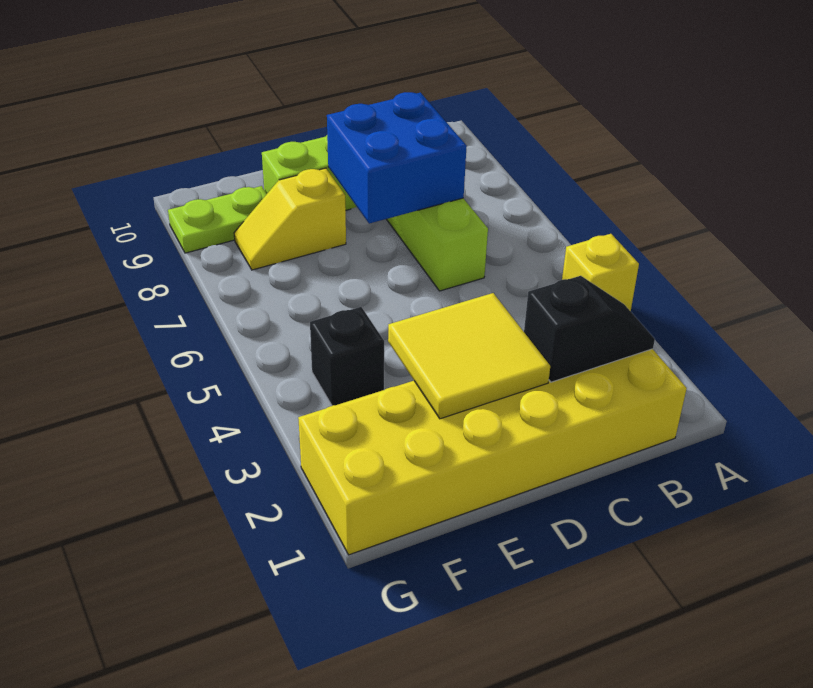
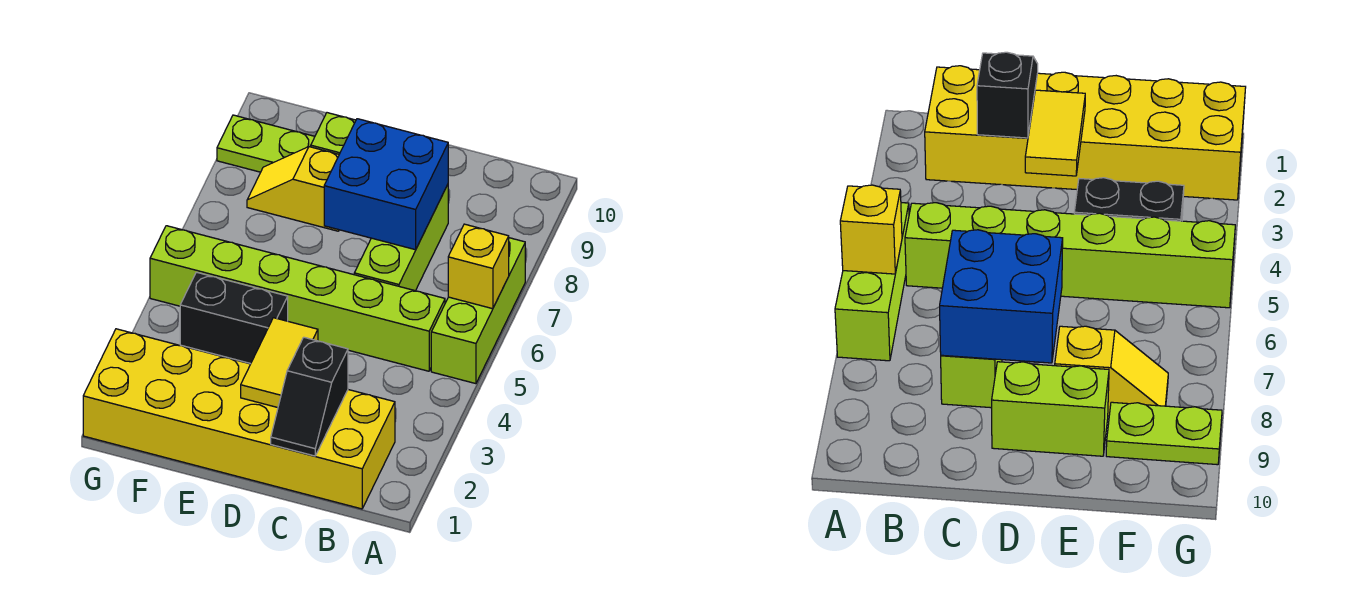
yellow 1x1 brick [562,234,639,311] -> yellow 1x1 brick moved to [448,224,509,309]
none -> lime 1x3 brick [431,238,525,384]
black 1x2 slope [524,276,655,382] -> black 1x2 slope turned to [271,337,348,456]
none -> lime 1x6 brick [150,226,445,371]
yellow 2x2 tile [388,293,550,419] -> yellow 1x2 tile [241,318,318,408]
black 1x1 brick [310,307,384,406] -> black 1x2 brick [180,272,288,364]

